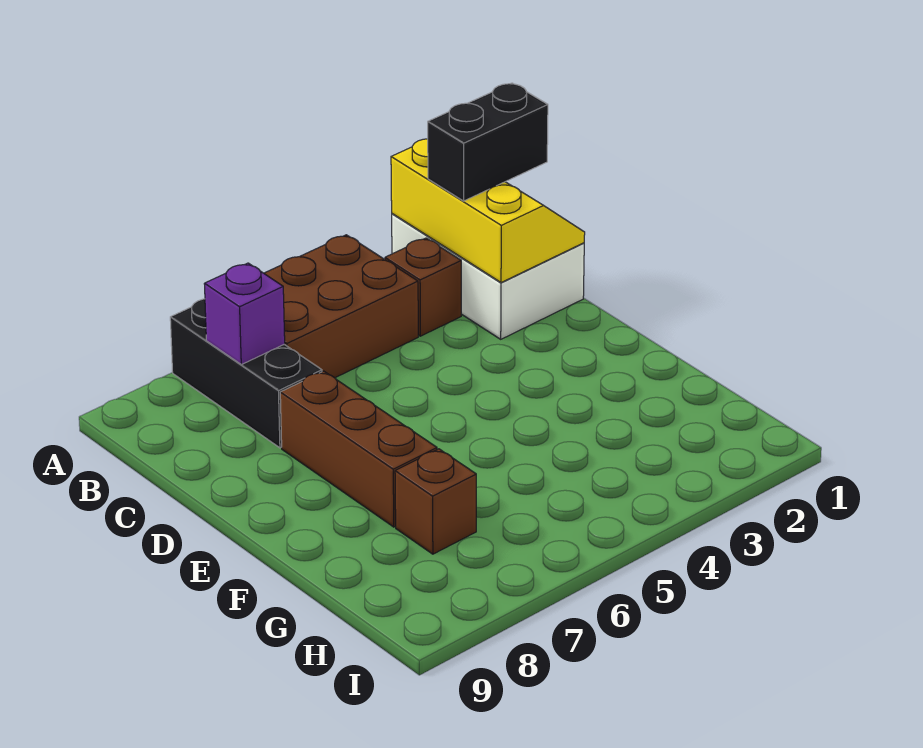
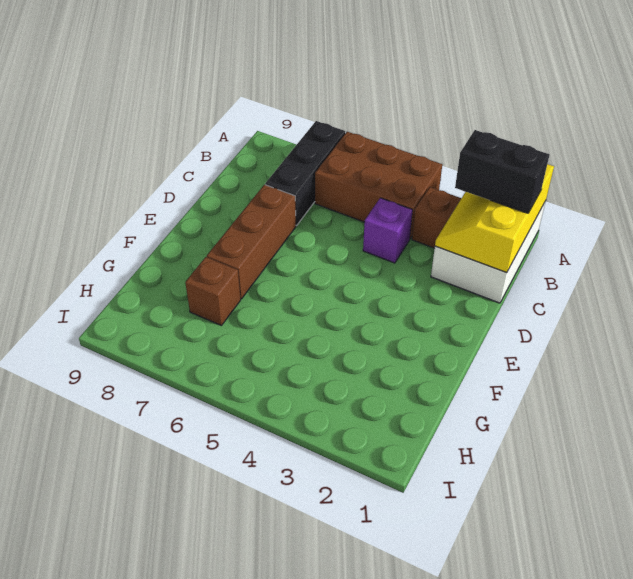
yellow 2x3 slope [391,139,585,283] -> yellow 2x3 slope turned to [435,164,554,273]
purple 1x1 brick [204,263,285,365] -> purple 1x1 brick moved to [363,198,413,263]

